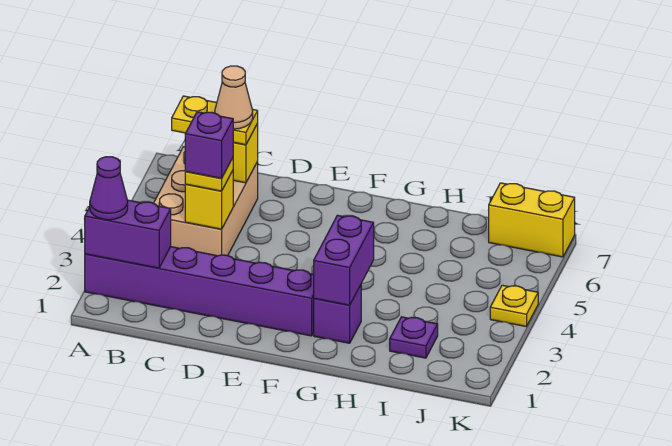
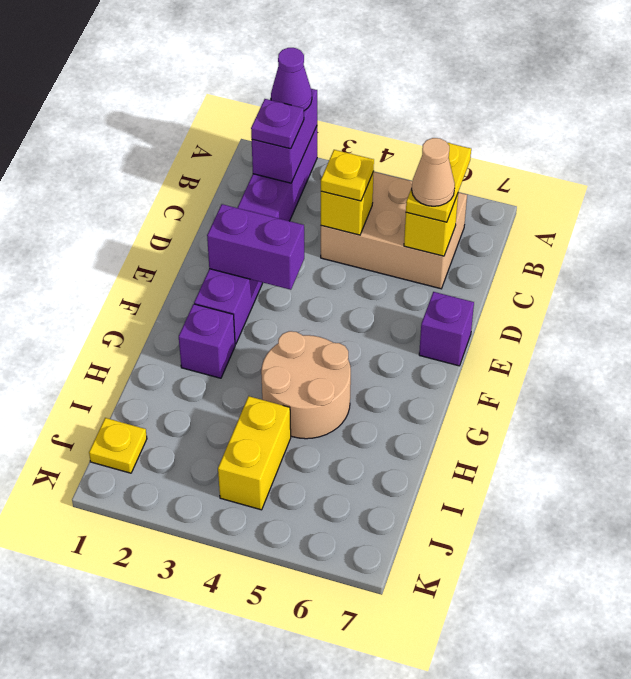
purple 1x1 brick [185,112,234,178] -> purple 1x1 brick moved to [419,292,474,366]
purple 1x2 brick [314,215,374,305] -> purple 1x2 brick moved to [207,204,304,290]
none -> tan 2x2 round brick [261,331,351,439]
purple 1x1 plate [390,317,438,358] -> purple 1x1 plate moved to [251,99,304,149]
yellow 1x2 brick [489,183,575,257] -> yellow 1x2 brick moved to [218,396,291,510]
yellow 1x1 plate [490,285,538,327] -> yellow 1x1 plate moved to [89,418,147,473]

